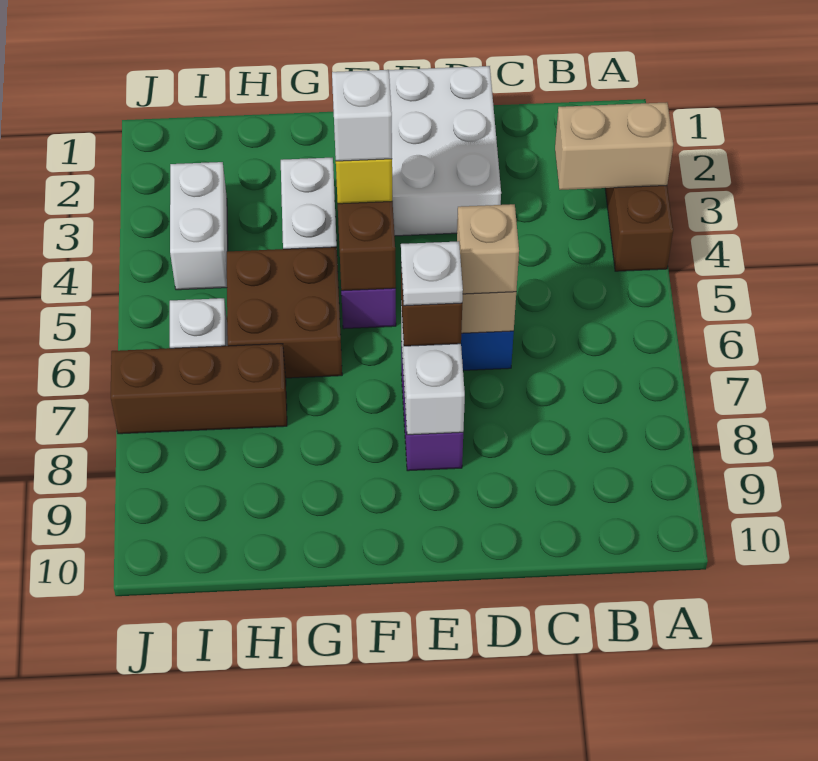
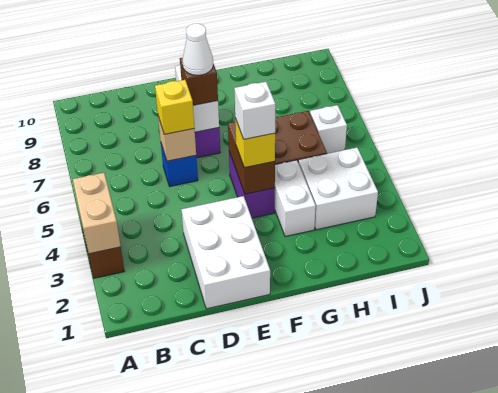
tan 1x2 brick [555,102,673,190] -> tan 1x2 brick turned to [73,173,121,254]
tan 1x1 brick [457,204,519,294] -> yellow 1x1 brick [155,80,194,134]
white 1x1 plate [401,241,463,306] -> white 1x1 cone [182,24,213,75]
brown 1x3 brick [111,344,287,434] -> none
white 1x2 brick [170,162,228,290] -> white 2x2 brick [298,148,378,230]

